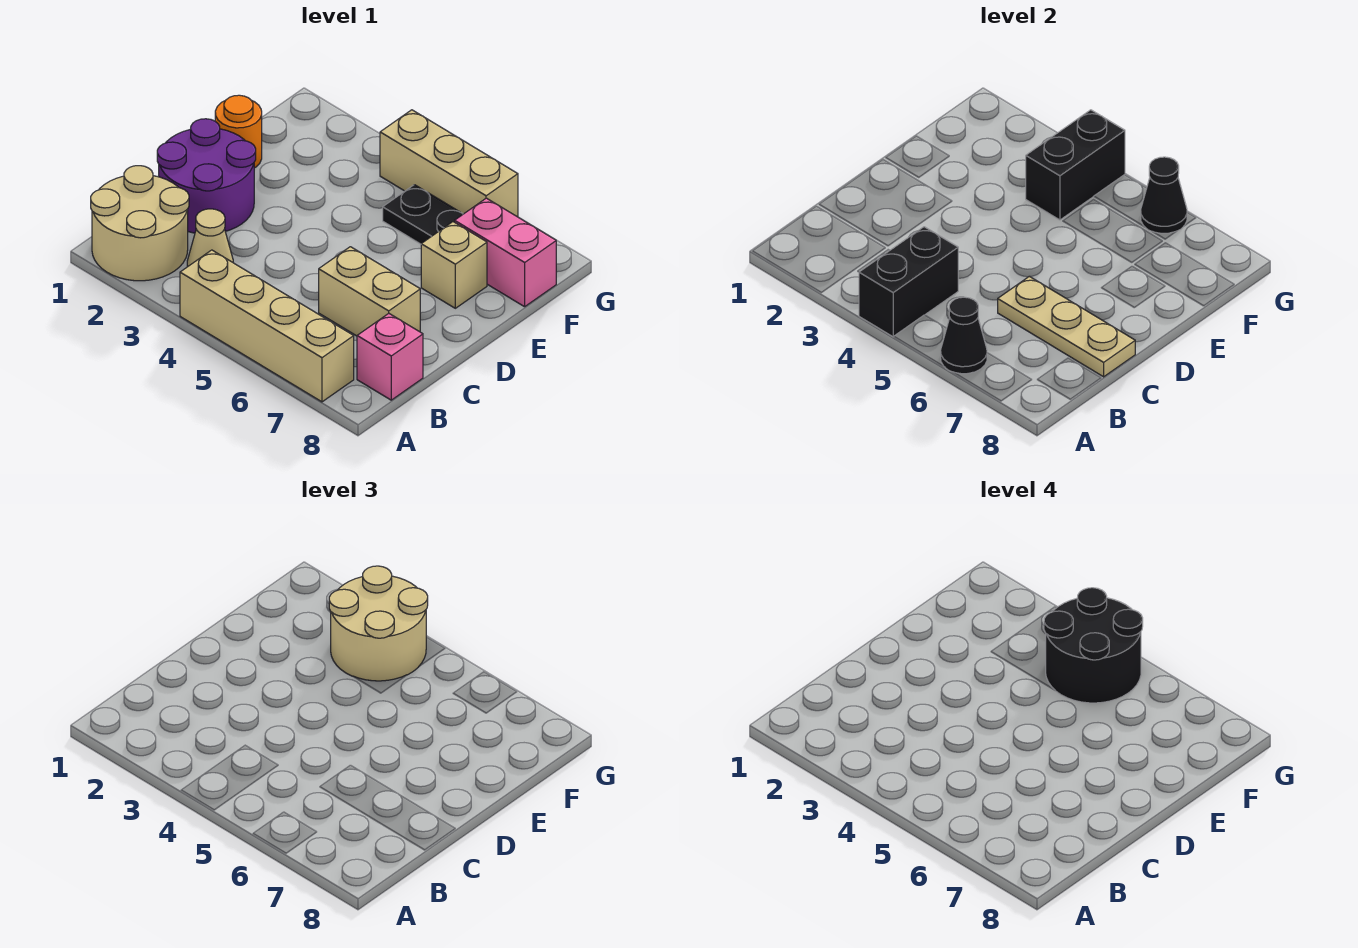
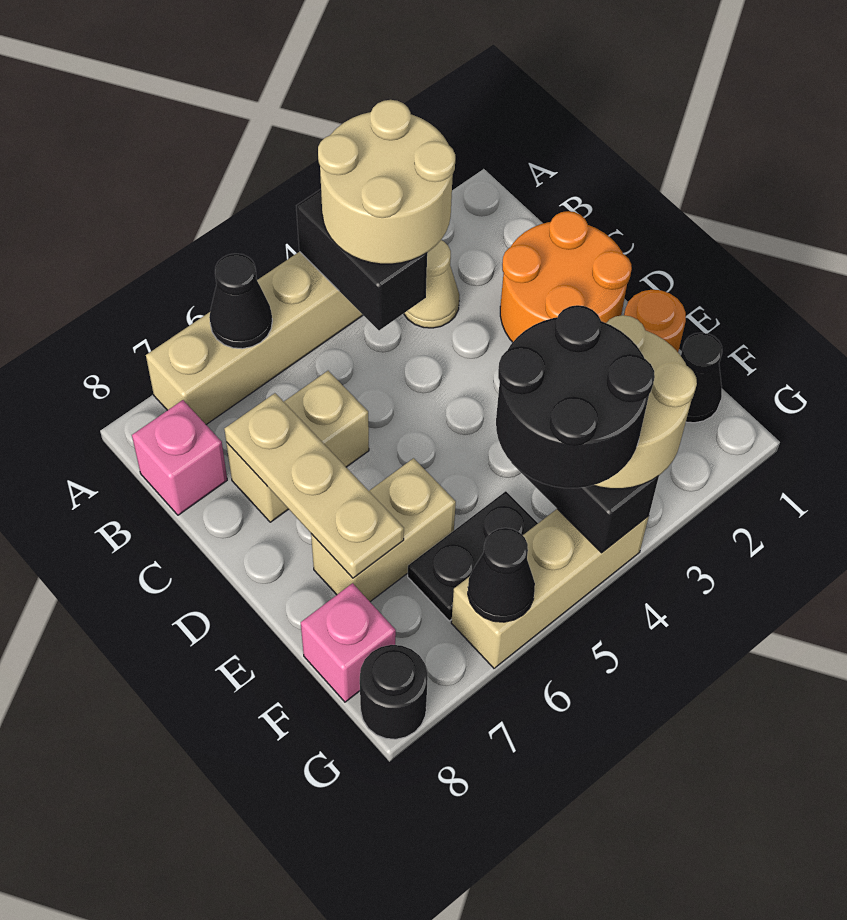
tan 2x2 round brick [91,166,189,281] -> tan 2x2 round brick moved to [318,100,455,264]
purple 2x2 round brick [157,119,256,233] -> orange 2x2 round brick [500,211,632,342]
tan 1x3 plate [998,276,1135,377] -> tan 1x3 plate turned to [224,393,404,578]
tan 1x1 brick [421,222,487,308] -> tan 1x2 brick [311,458,456,602]
none -> black 1x1 cone [680,333,722,423]
pink 1x2 brick [455,198,556,307] -> pink 1x1 brick [301,583,396,702]
none -> black 1x1 round brick [360,645,428,739]

